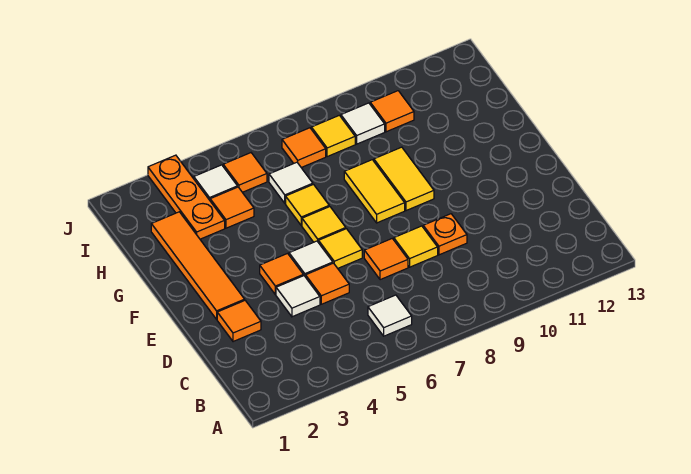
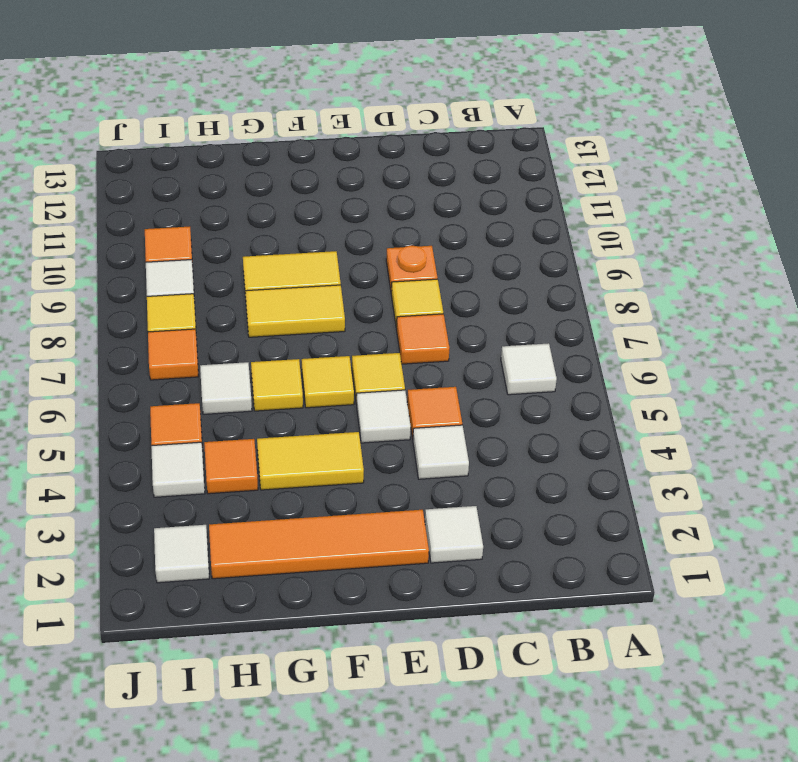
orange 1x1 tile [217,301,261,342] -> white 1x1 tile [425,506,483,563]
orange 1x1 tile [260,254,303,295] -> none
none -> yellow 1x2 tile [257,432,364,490]
orange 1x3 plate [148,155,225,239] -> none
none -> white 1x1 tile [154,525,209,583]

